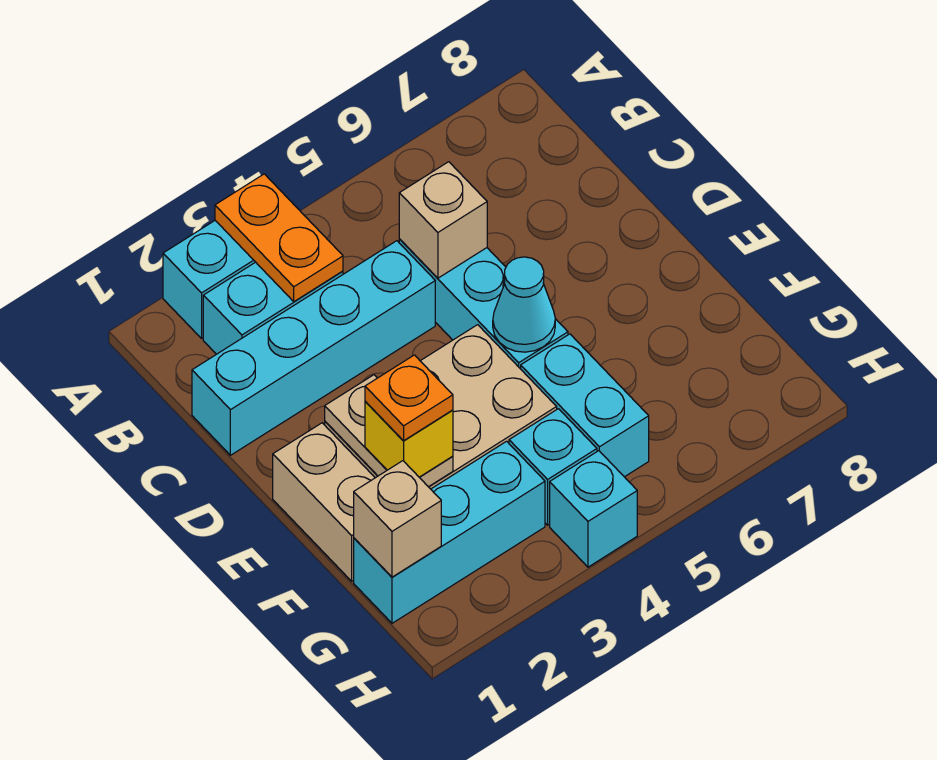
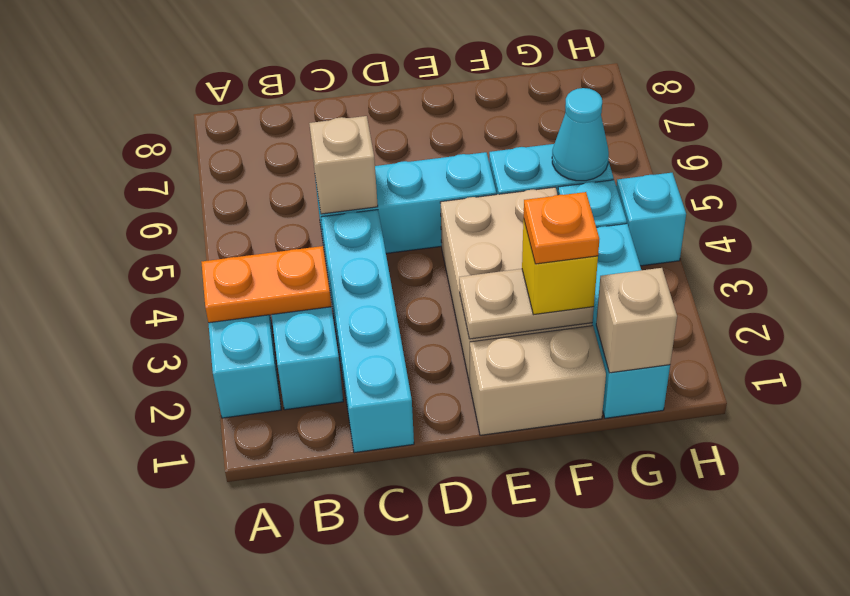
cyan 1x1 cone [493,257,555,352] -> cyan 1x1 cone moved to [552,88,609,181]

